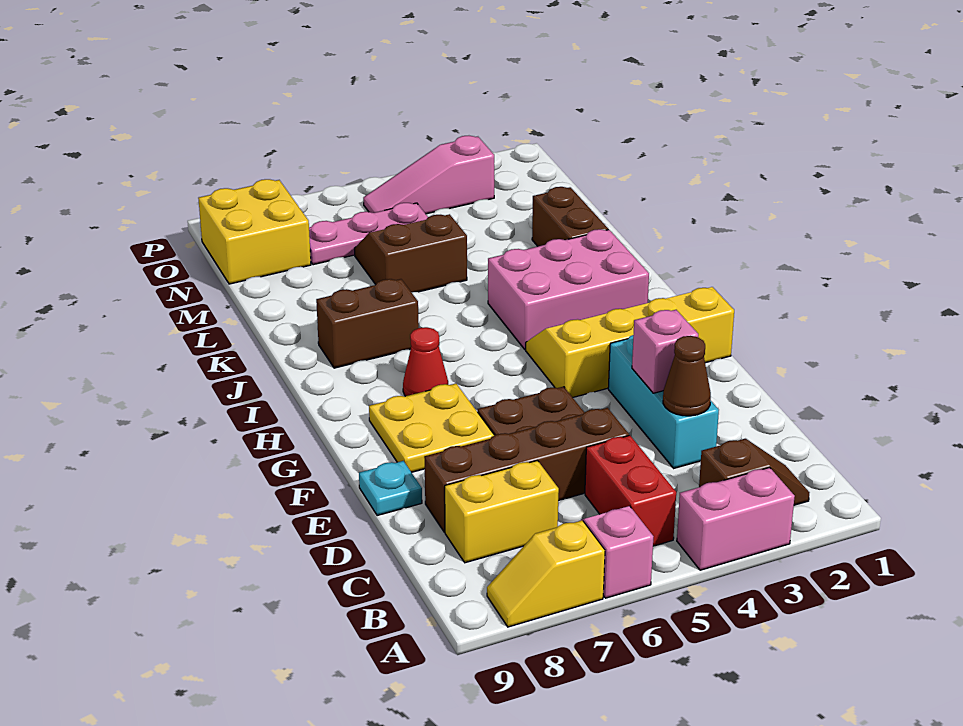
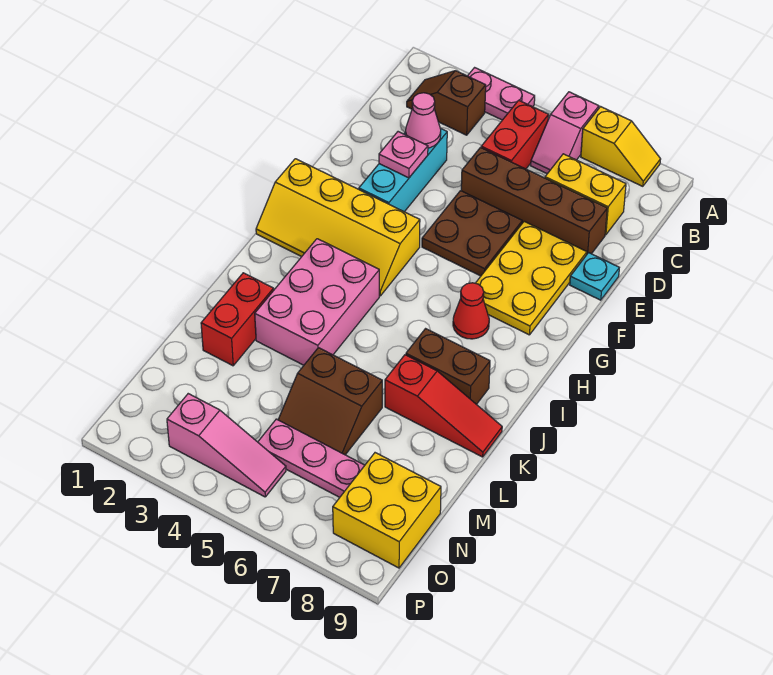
pink 1x2 brick [677,467,795,570] -> pink 1x2 plate [468,68,535,120]
brown 1x1 cone [663,336,711,416] -> pink 1x1 cone [406,93,441,148]
pink 1x1 brick [632,310,698,393] -> pink 1x1 plate [379,132,428,178]
yellow 2x2 plate [369,384,494,472] -> yellow 2x3 plate [476,221,587,335]
pink 2x3 brick [488,229,649,349] -> pink 2x3 brick turned to [255,239,379,365]
brown 1x2 brick [532,187,608,246] -> red 1x2 brick [201,273,274,366]
none -> red 1x3 slope [385,355,502,457]

